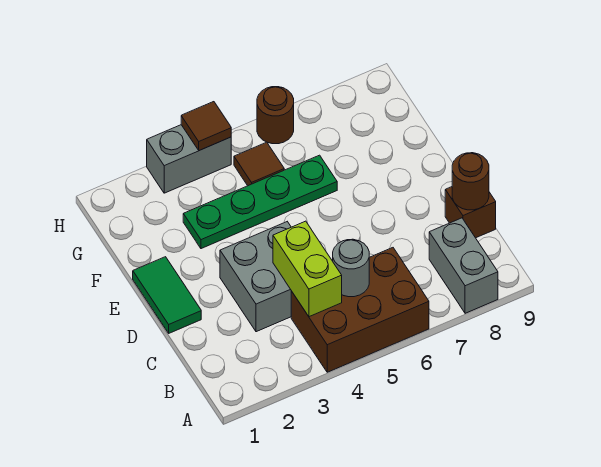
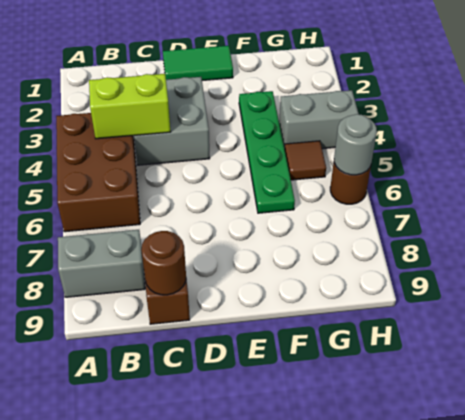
grey 1x1 round brick [333,239,369,297] -> grey 1x1 round brick moved to [334,114,377,175]
grey 1x2 brick [147,125,231,193] -> grey 1x2 brick turned to [279,90,359,149]
brown 1x1 tile [181,102,231,151] -> none

